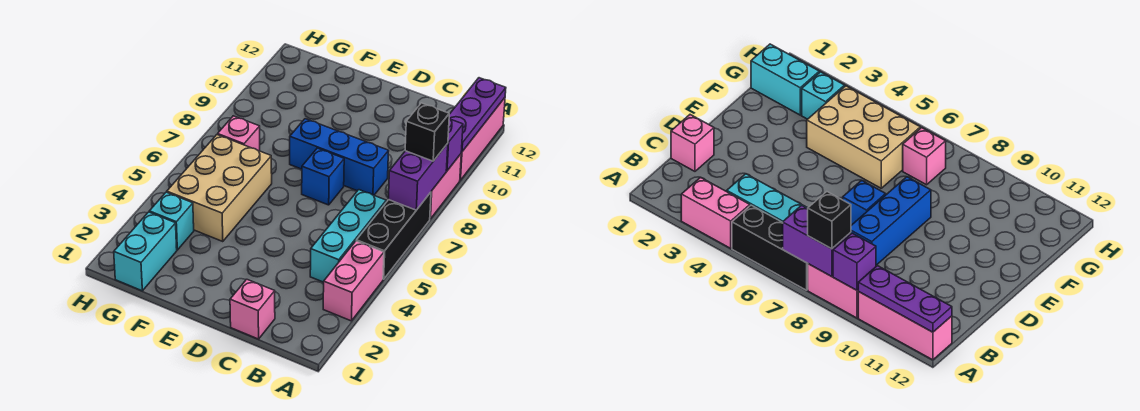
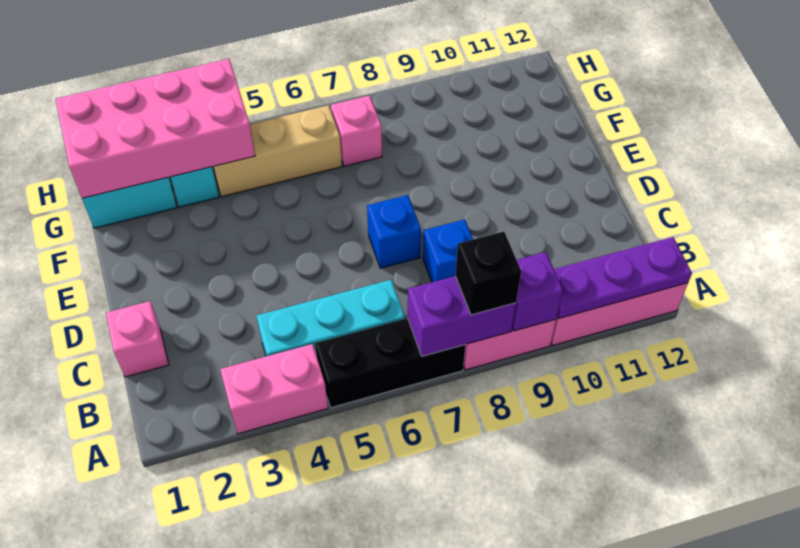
blue 1x3 brick [290,119,388,195] -> blue 1x1 brick [423,219,473,282]
tan 2x3 brick [167,135,272,241] -> tan 1x3 brick [213,105,342,197]
none -> pink 2x4 brick [56,59,255,198]

